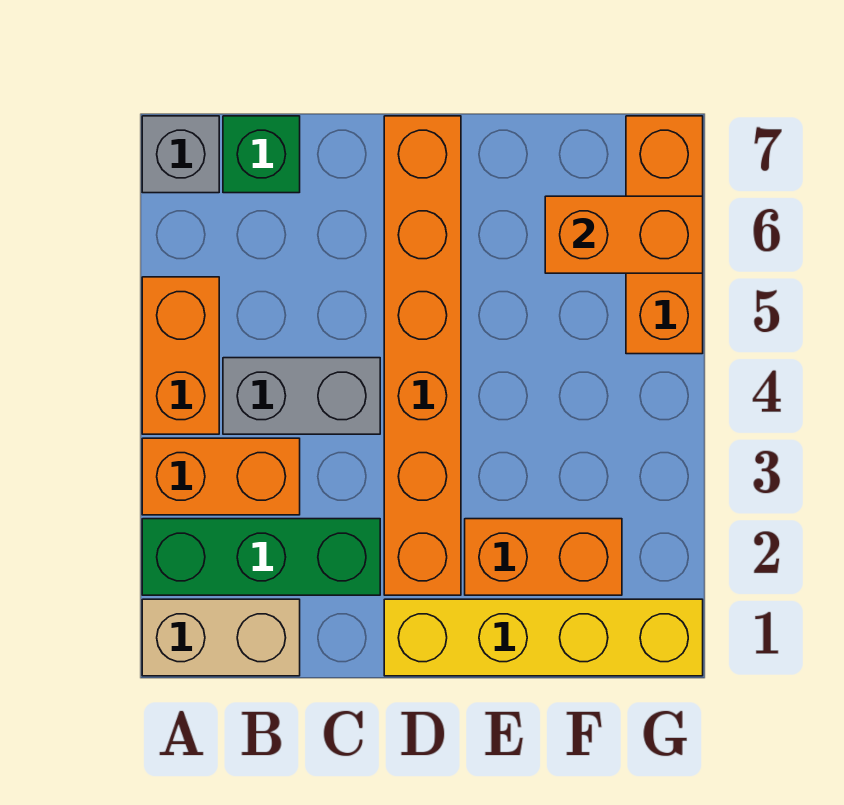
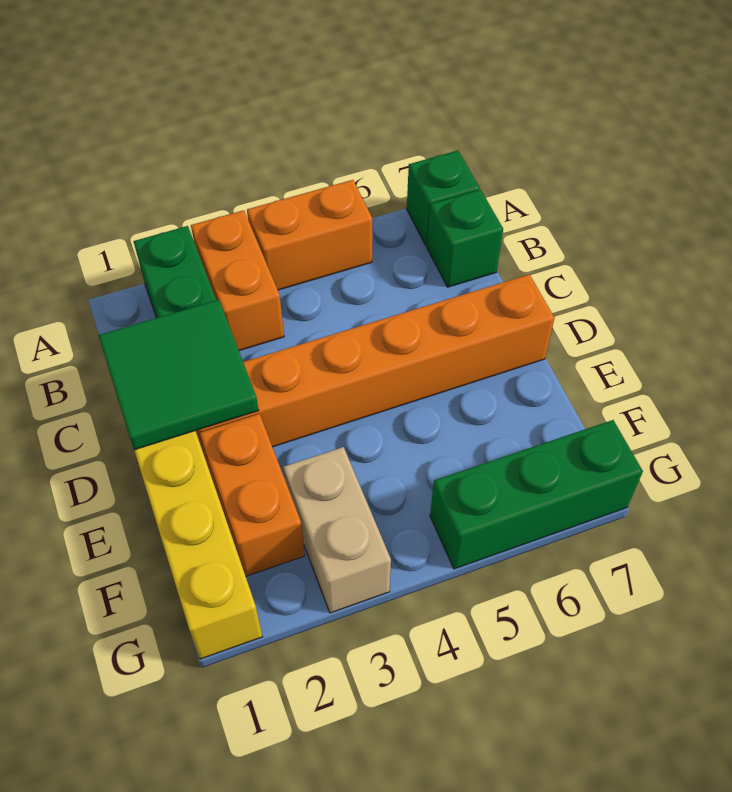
tan 1x2 brick [142,599,300,676] -> tan 1x2 brick moved to [284,447,391,613]
grey 1x1 brick [142,116,219,193] -> green 1x1 brick [407,151,480,246]
grey 1x2 brick [223,358,380,434] -> none
none -> green 2x2 tile [98,300,259,450]
orange 1x2 brick [545,196,703,273] -> none
orange 1x3 brick [626,116,703,354] -> green 1x3 brick [430,420,643,569]

